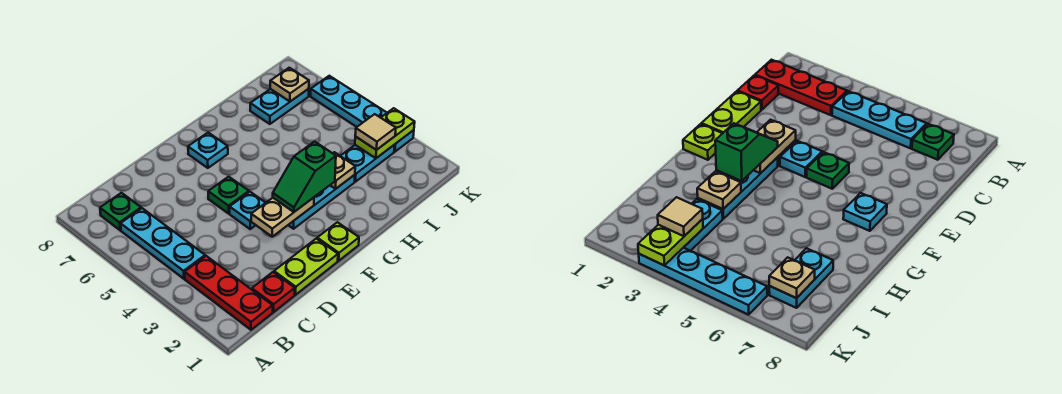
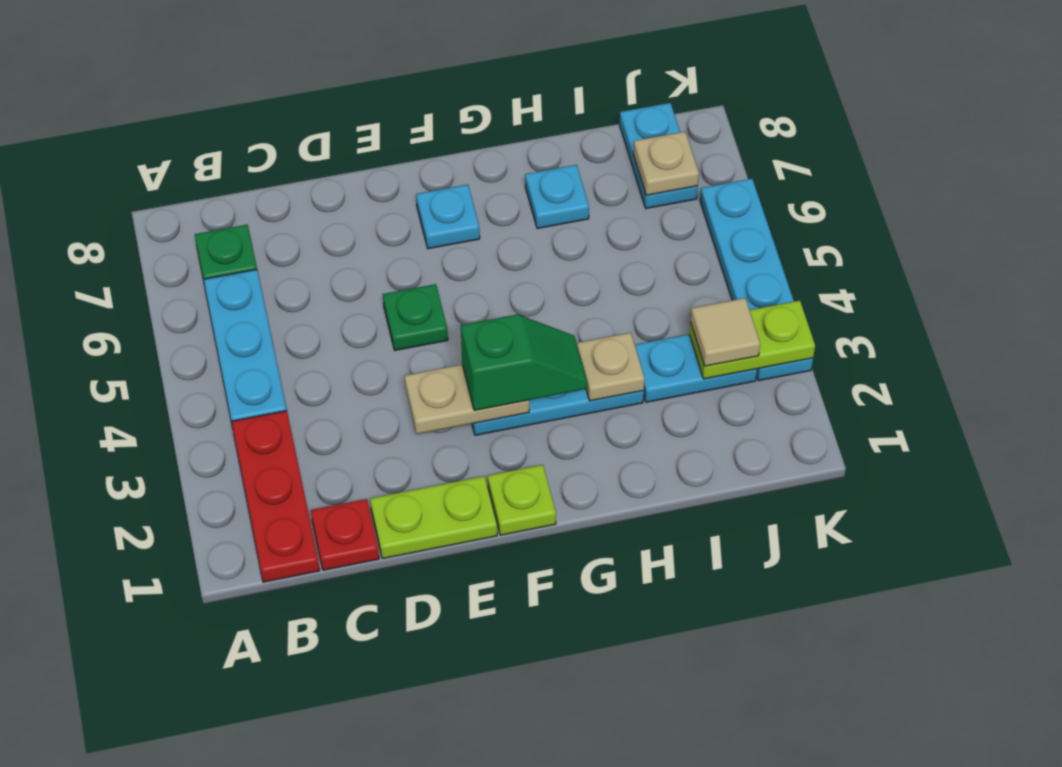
cyan 1x1 plate [230,192,266,229] -> cyan 1x1 plate moved to [525,165,589,229]
green 1x2 slope [273,142,336,212] -> green 1x2 slope turned to [461,314,587,410]
cyan 1x2 plate [250,89,309,124] -> cyan 1x2 plate turned to [620,103,698,208]

